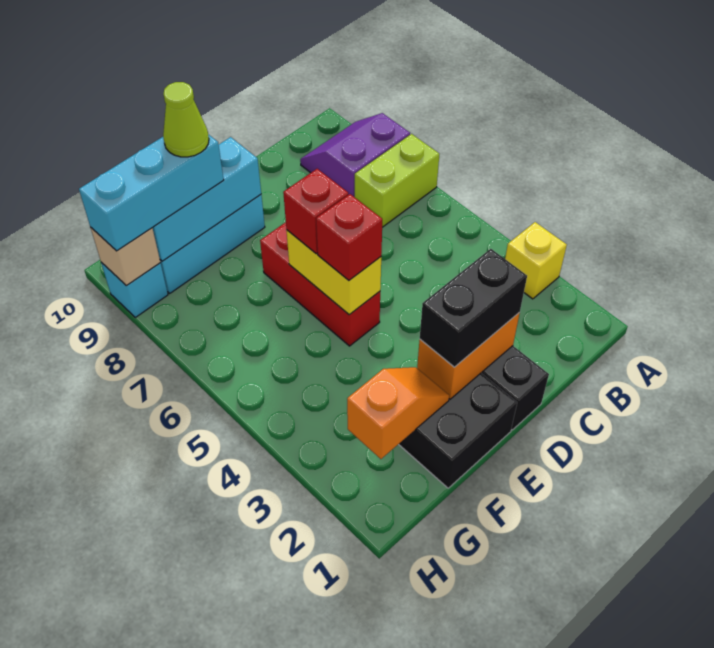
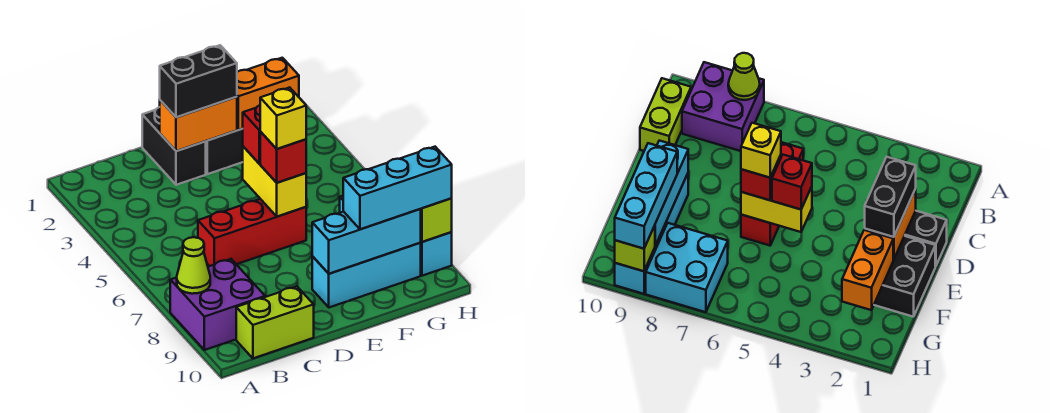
yellow 1x1 brick [505,222,567,299] -> yellow 1x1 brick moved to [260,87,306,149]
lime 1x2 brick [355,134,439,227] -> lime 1x2 brick moved to [236,286,314,358]
purple 2x2 slope [300,113,410,197] -> purple 2x2 brick [170,259,265,350]
red 1x3 brick [260,222,380,346] -> red 1x3 brick turned to [198,199,306,266]
orange 1x2 slope [347,367,449,459] -> orange 1x2 brick [237,58,299,130]
lime 1x1 cone [163,82,209,157] -> lime 1x1 cone moved to [177,237,210,294]
none -> cyan 2x2 brick [646,223,728,312]
tan 1x1 brick [90,227,160,286] -> lime 1x1 brick [421,198,452,242]

